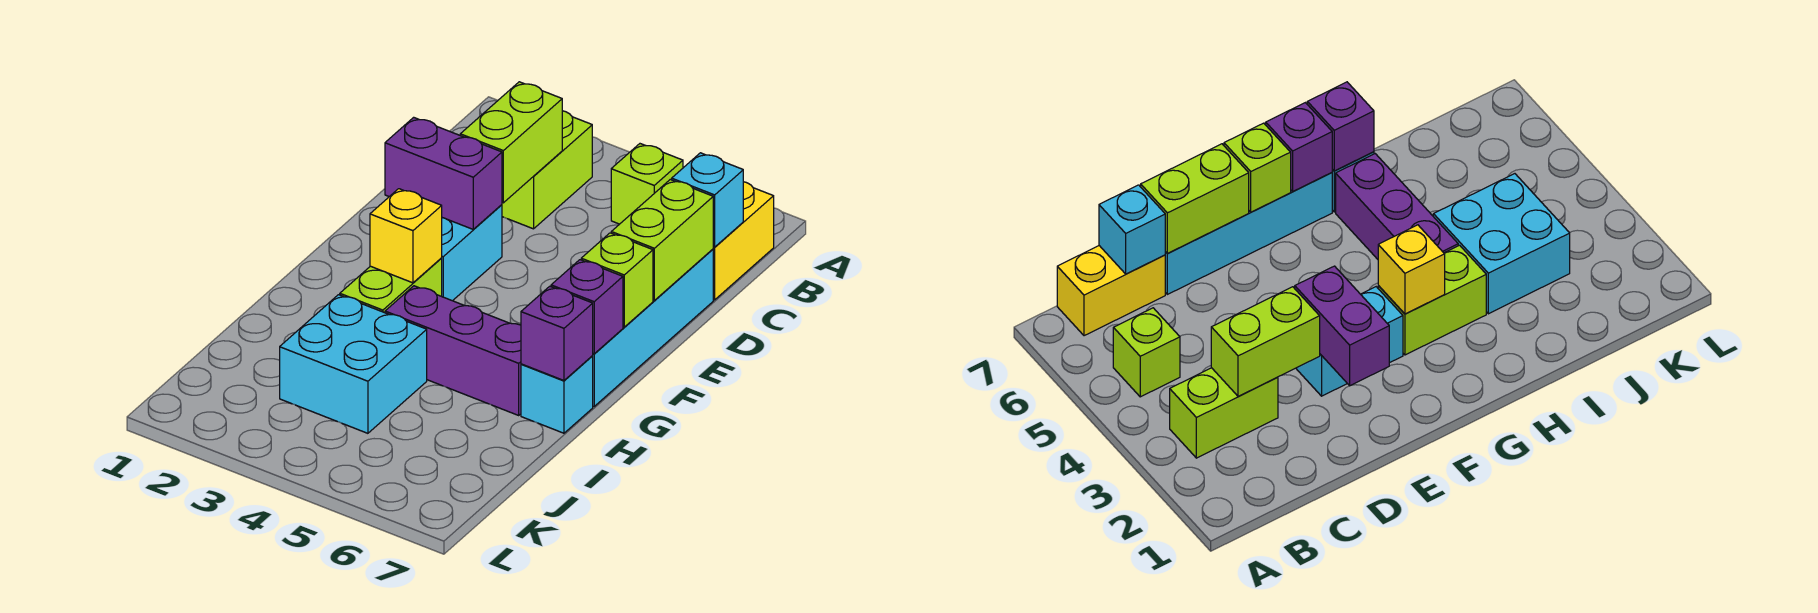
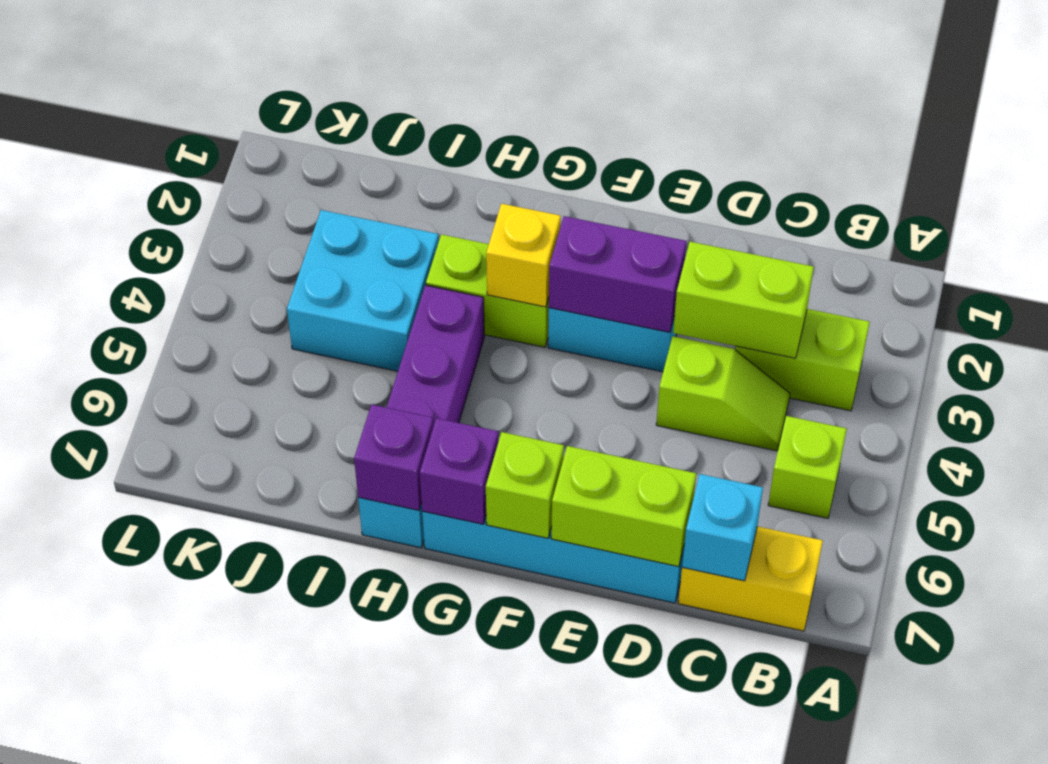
none -> lime 1x2 slope [656,336,790,451]
purple 1x2 brick [385,117,502,229] -> purple 1x2 brick turned to [549,216,686,332]

